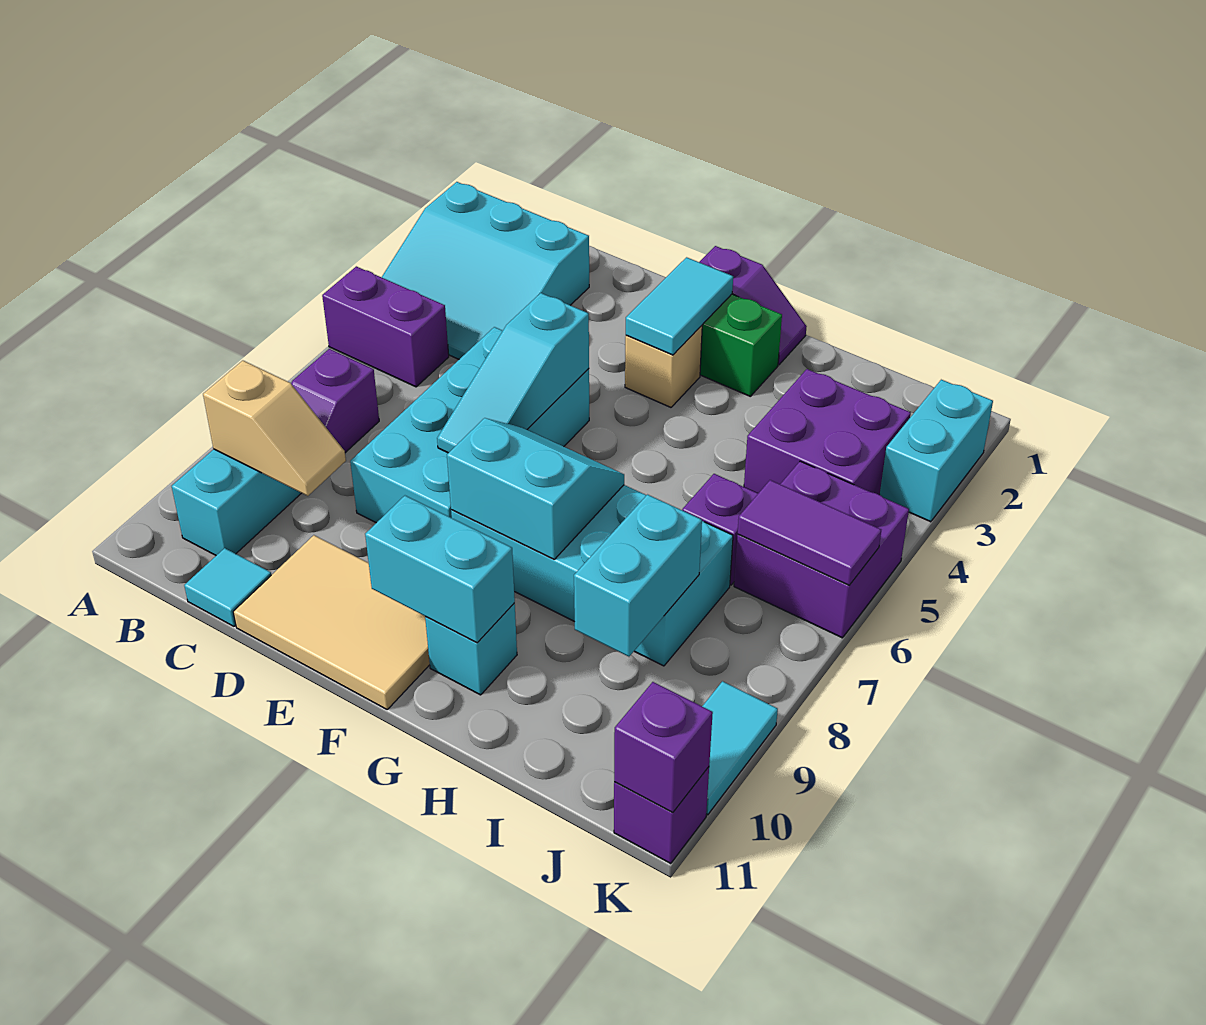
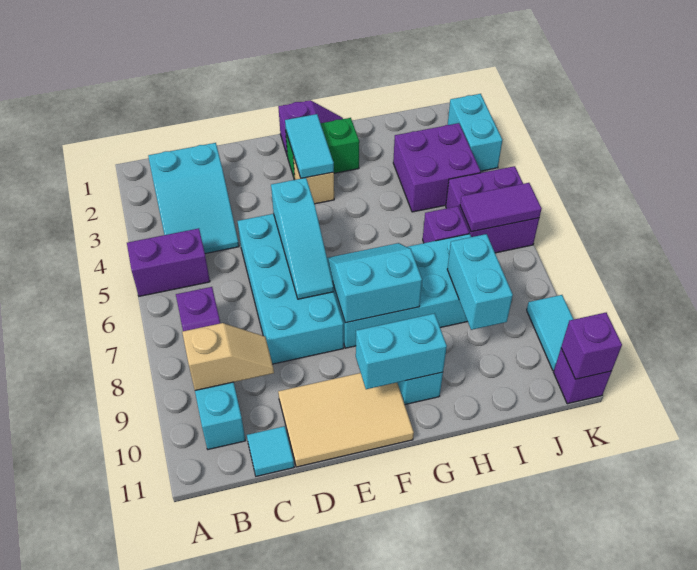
cyan 3x3 slope [382,182,589,359] -> cyan 2x3 slope [148,143,239,254]

